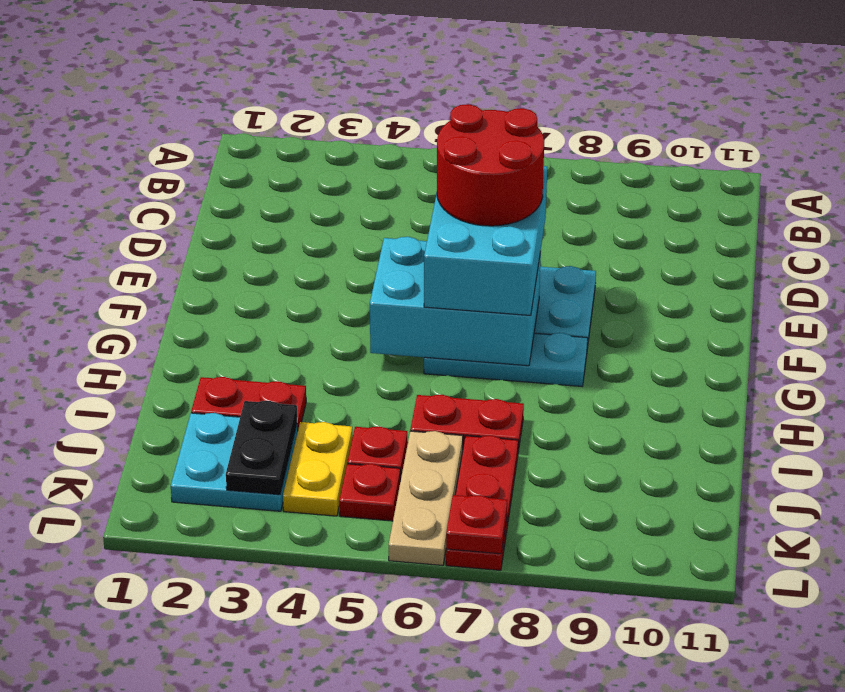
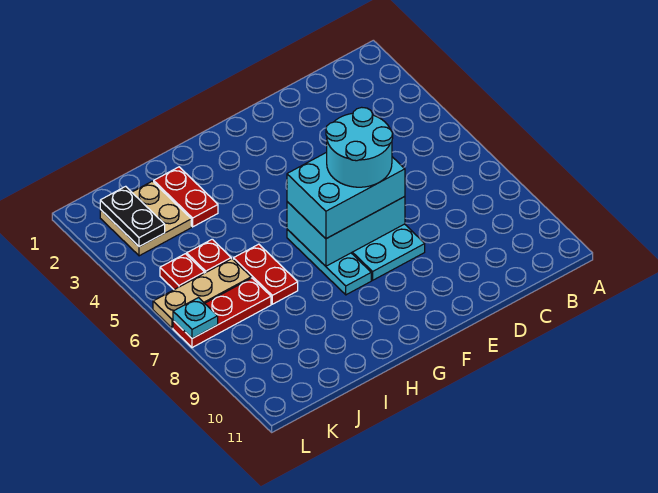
red 2x2 round brick [437,104,544,226] -> cyan 2x2 round brick [326,107,393,187]
cyan 2x3 brick [370,237,541,366] -> cyan 2x3 brick turned to [287,197,405,266]
cyan 2x2 plate [171,413,298,511] -> tan 2x2 plate [100,181,191,256]
black 1x2 plate [226,401,297,495] -> black 1x2 plate turned to [100,186,165,247]
yellow 1x2 plate [283,422,353,516] -> none
red 1x1 plate [446,495,507,554] -> cyan 1x1 plate [173,298,218,338]

